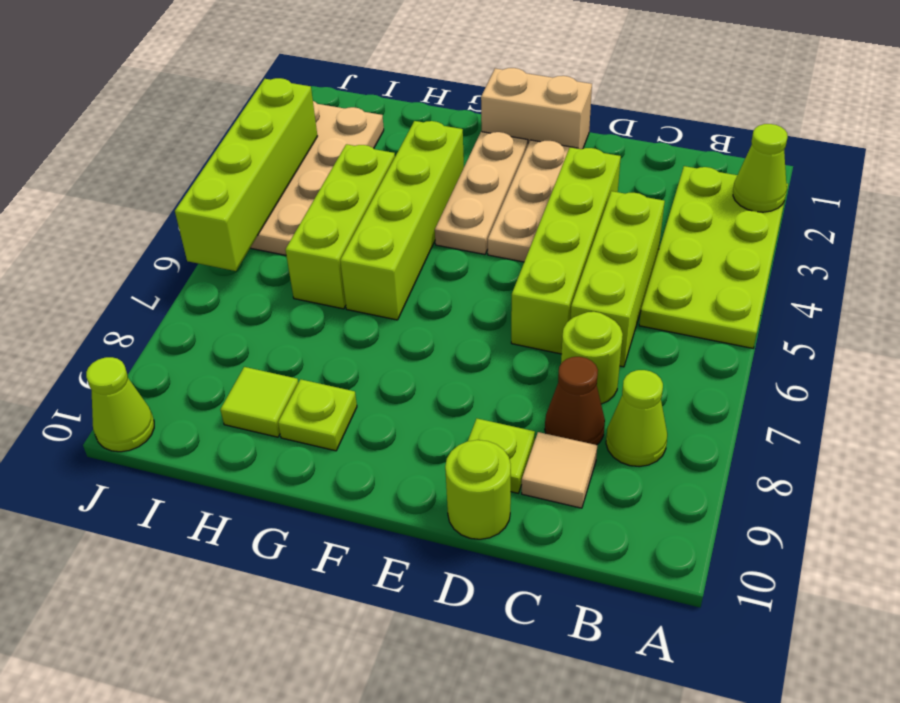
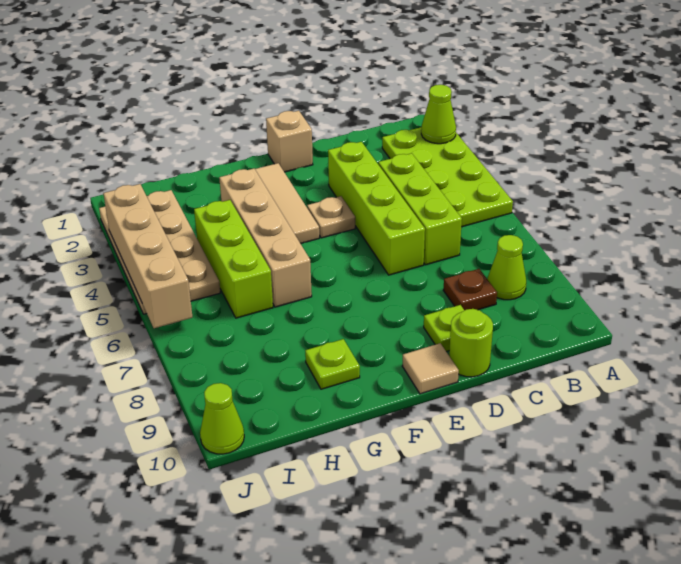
lime 1x1 round brick [561,312,623,404] -> none
brown 1x1 cone [545,357,605,445] -> brown 1x1 plate [443,269,497,310]
tan 1x1 tile [522,432,597,508] -> tan 1x1 tile moved to [402,343,459,394]
tan 1x2 brick [481,68,592,149] -> tan 1x1 brick [266,111,313,172]
tan 1x3 plate [488,140,578,262] -> tan 1x1 plate [307,196,356,238]
tan 1x3 plate [435,132,528,254] -> tan 1x3 tile [255,163,319,244]
lime 1x4 brick [340,121,464,320] -> tan 1x4 brick [219,168,312,307]
lime 1x1 tile [220,367,298,437] -> none
lime 1x4 brick [175,78,317,271] -> tan 1x4 brick [103,184,192,328]

